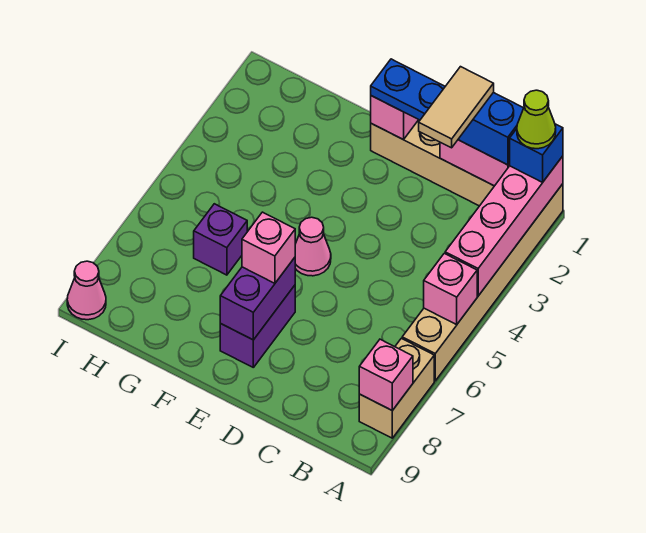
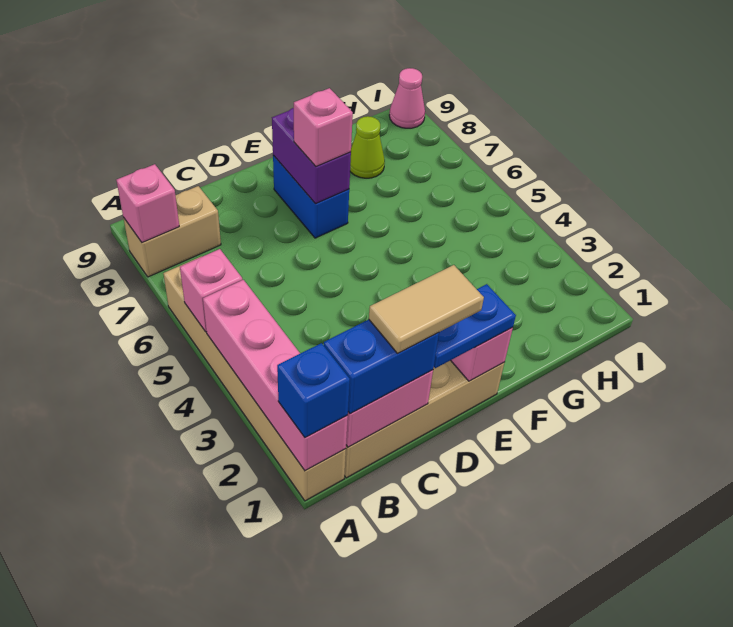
lime 1x1 cone [517,90,556,149] -> lime 1x1 cone moved to [350,116,385,178]
tan 1x2 brick [359,338,434,438] -> tan 1x2 brick turned to [123,186,221,277]
tan 1x2 tile [419,67,494,148] -> tan 1x2 tile turned to [369,265,484,353]
pink 1x1 cone [295,217,331,276] -> none
purple 1x2 brick [220,285,295,367] -> blue 1x2 brick [273,155,349,238]
purple 1x1 brick [194,204,247,275] -> none

